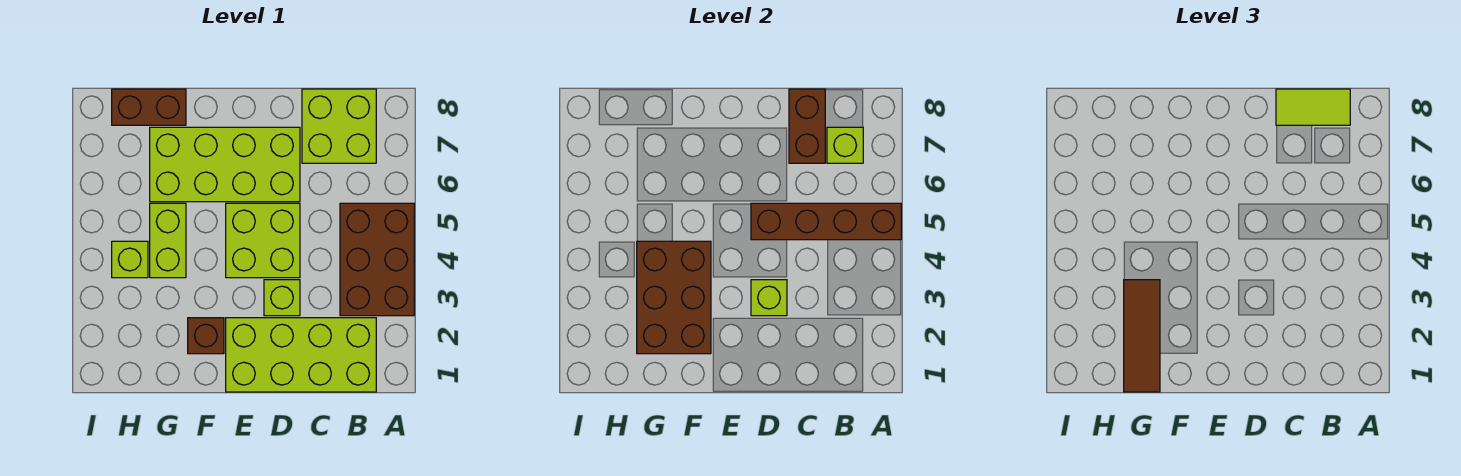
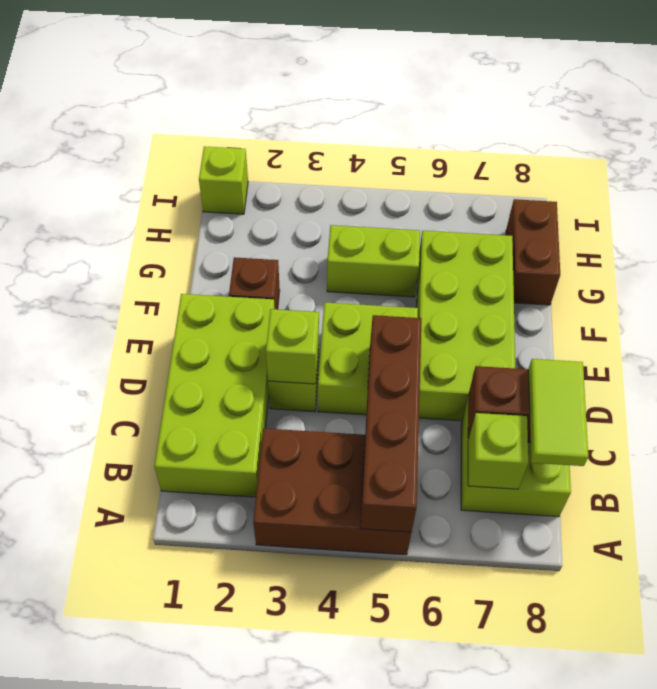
brown 2x3 brick [637,241,711,354] -> none
brown 1x3 tile [1124,280,1160,392] -> none
lime 1x1 brick [112,241,148,278] -> lime 1x1 brick moved to [199,146,248,214]

